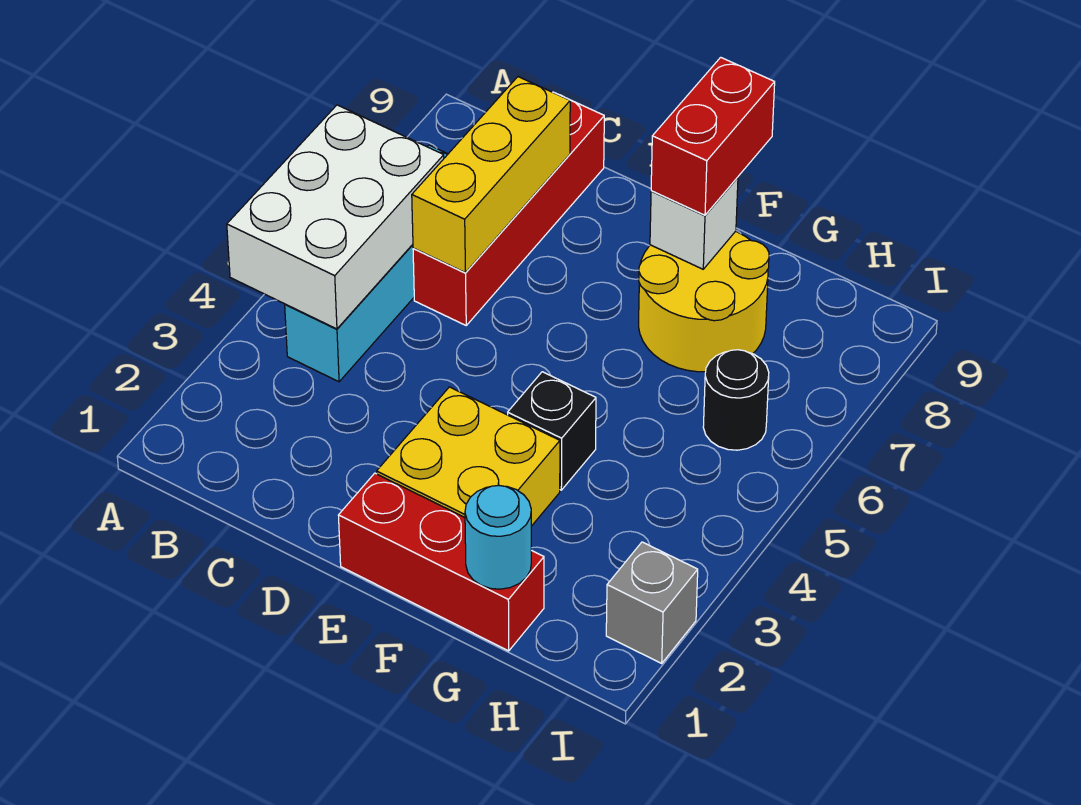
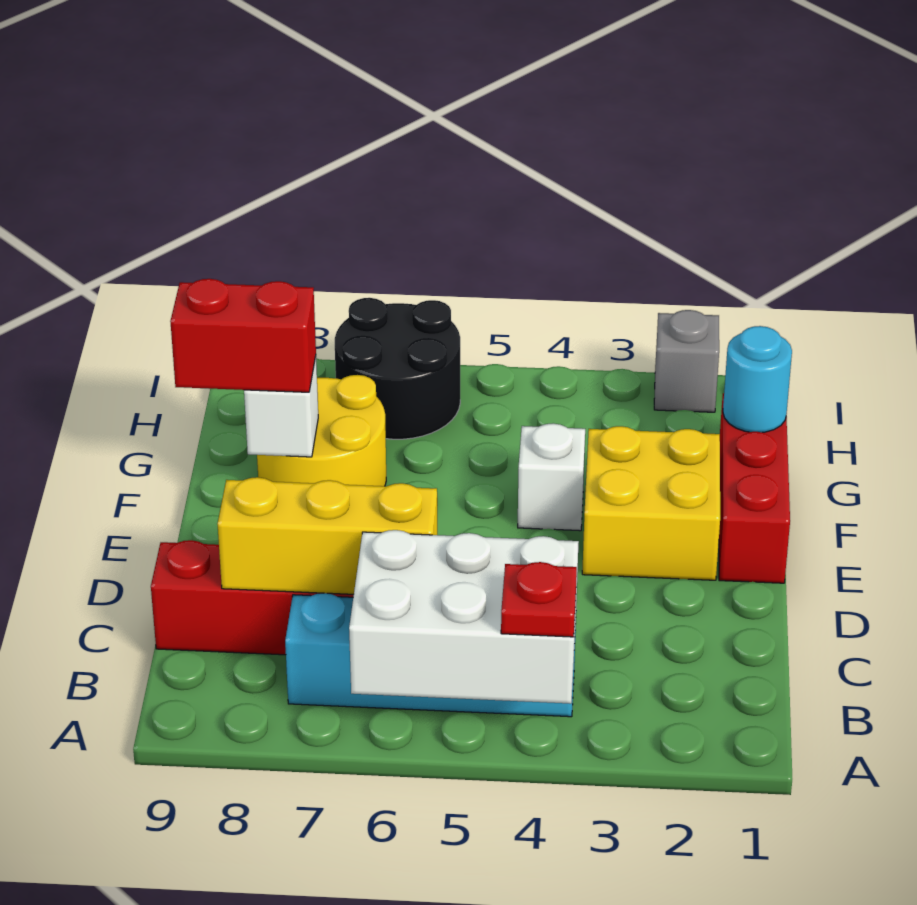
none -> red 1x1 plate [501,562,577,637]
black 1x1 brick [508,372,596,490] -> white 1x1 brick [518,423,585,531]
black 1x1 round brick [703,350,769,450] -> black 2x2 round brick [335,298,460,439]

